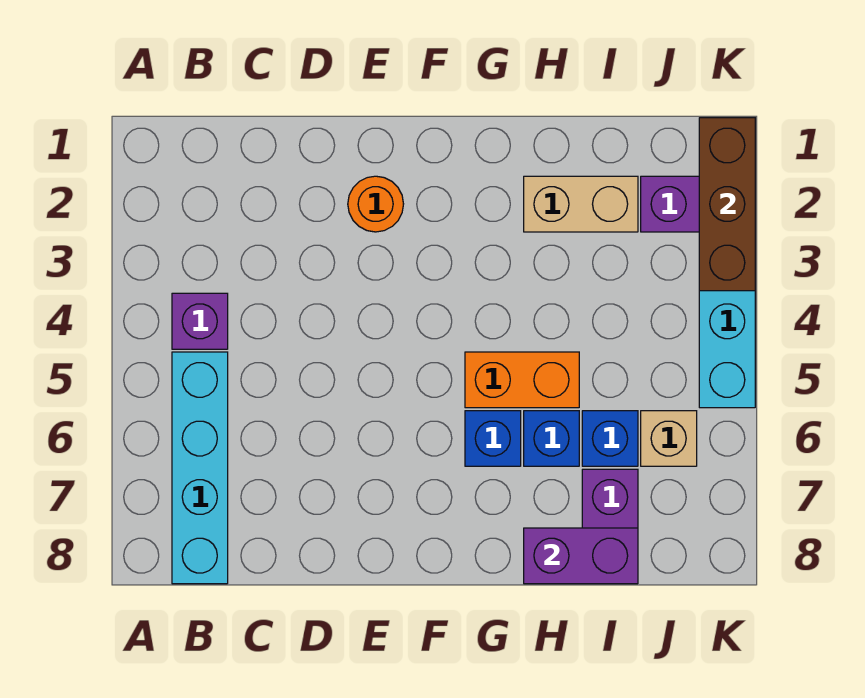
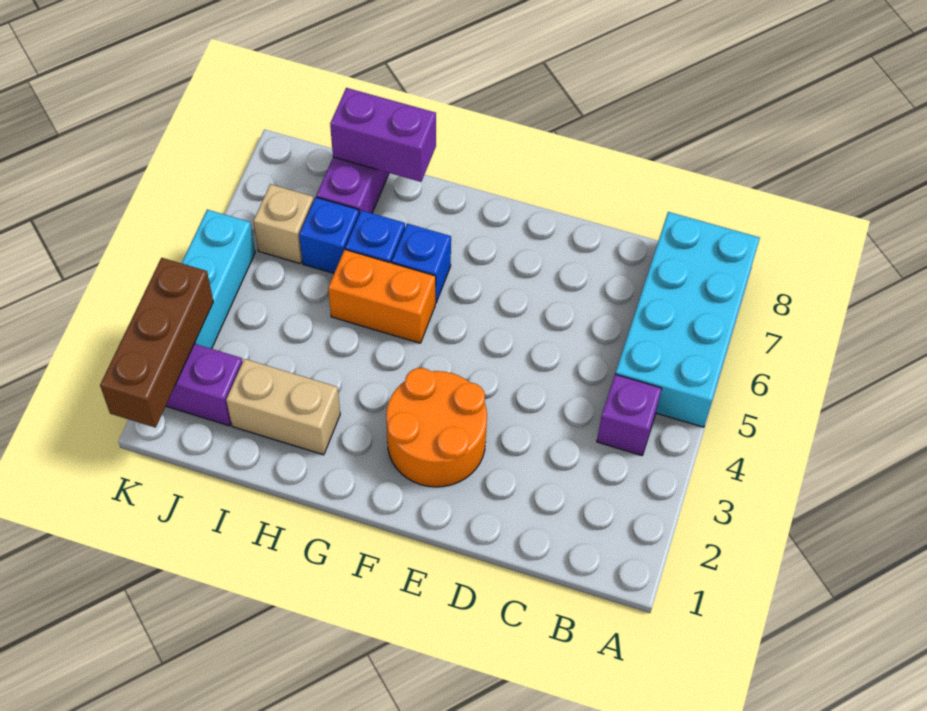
cyan 1x4 brick [172,352,228,584] -> cyan 2x4 brick [615,212,760,427]
orange 1x1 round brick [348,176,403,232] -> orange 2x2 round brick [386,368,487,487]

